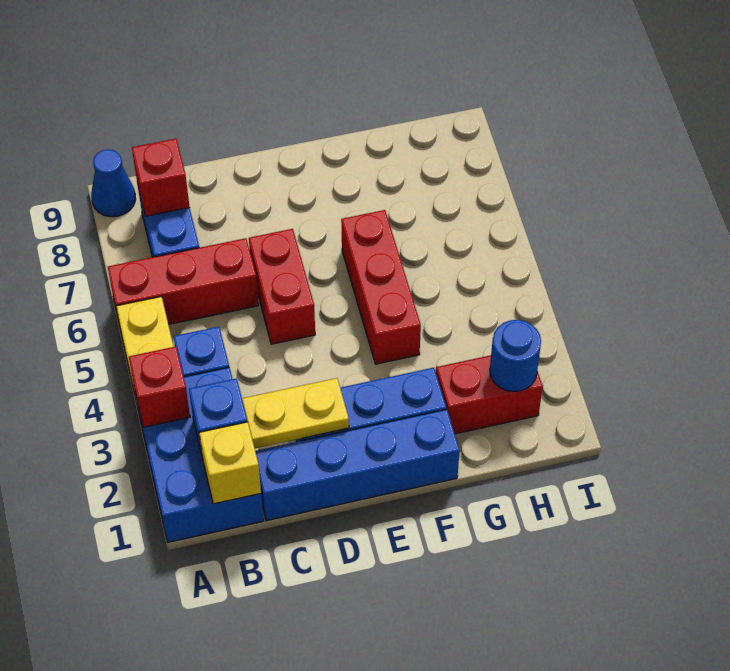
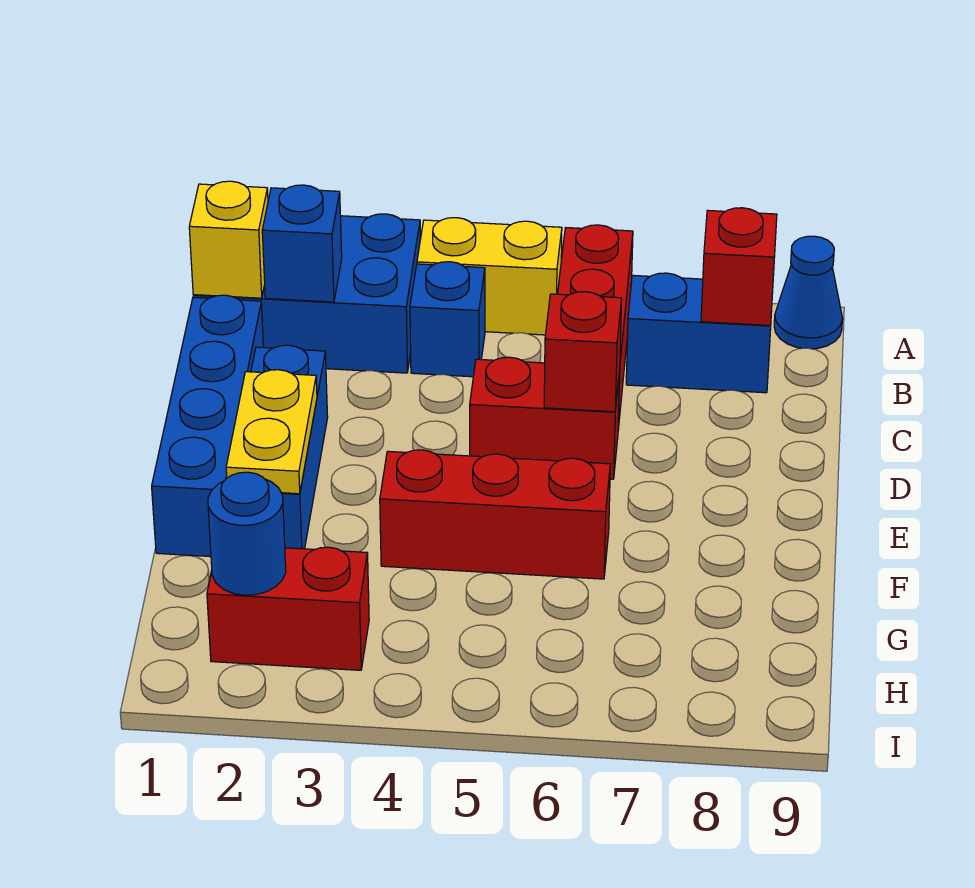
red 1x1 brick [129,347,190,427] -> red 1x1 brick moved to [544,292,622,412]
yellow 1x2 plate [242,378,349,448] -> yellow 1x2 plate moved to [226,370,317,494]
red 1x2 brick [436,355,543,434] -> red 1x2 brick turned to [207,547,369,670]

